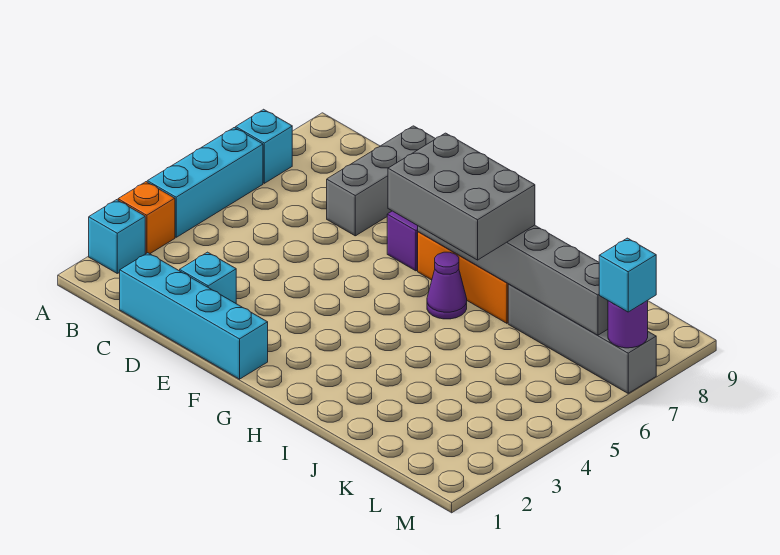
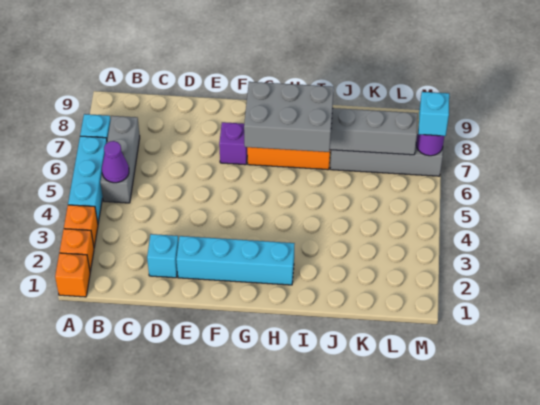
none -> orange 1x1 brick [55,253,90,297]
cyan 1x1 brick [89,200,145,273] -> orange 1x1 brick [60,229,94,272]
cyan 1x4 brick [120,253,268,379] -> cyan 1x4 brick moved to [176,236,295,285]
grey 1x3 brick [327,126,435,236] -> grey 1x3 brick moved to [101,116,140,203]
purple 1x1 cone [427,252,467,319] -> purple 1x1 cone moved to [102,141,129,183]

